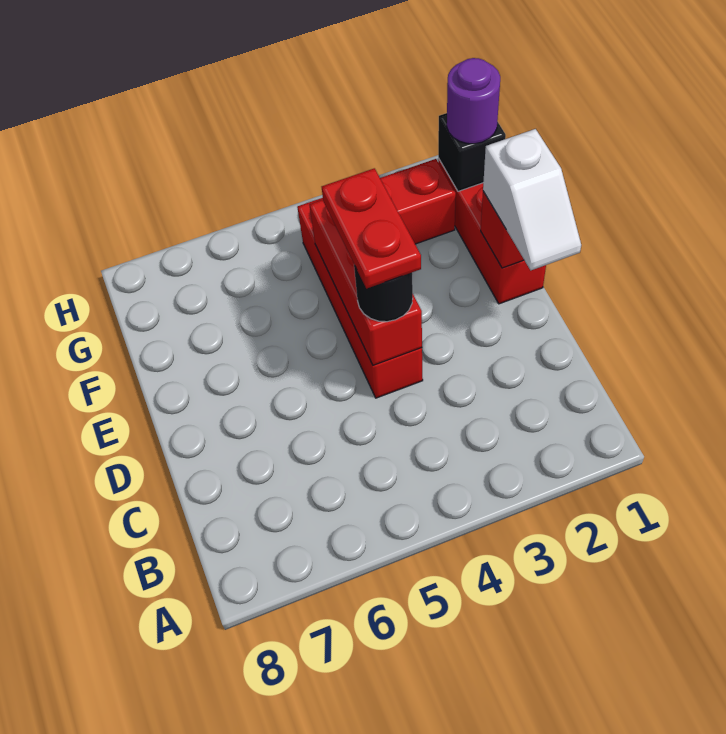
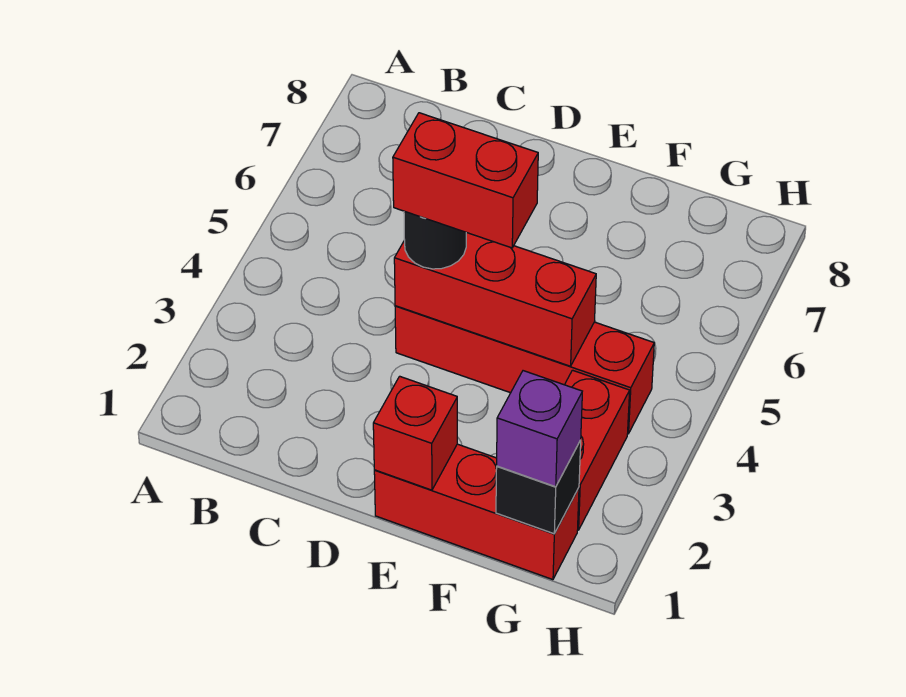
white 1x2 slope [483,129,581,270] -> none
red 1x2 plate [322,168,421,289] -> red 1x2 brick [393,113,538,248]
purple 1x1 round brick [447,58,500,144] -> purple 1x1 brick [497,371,582,487]

